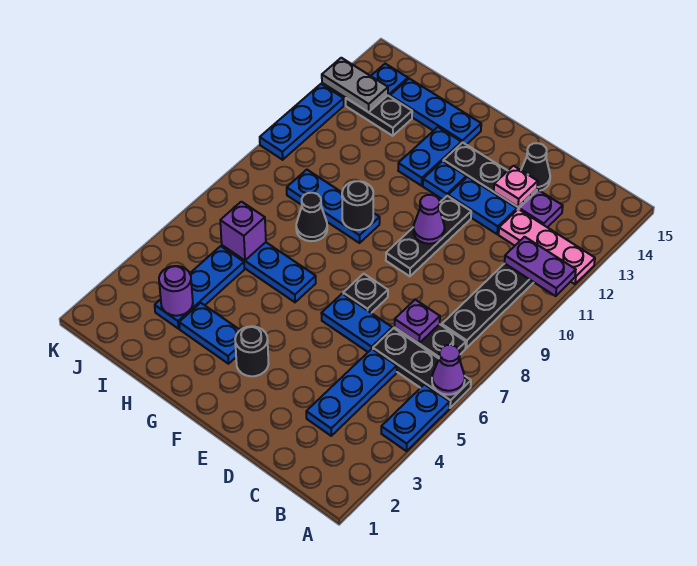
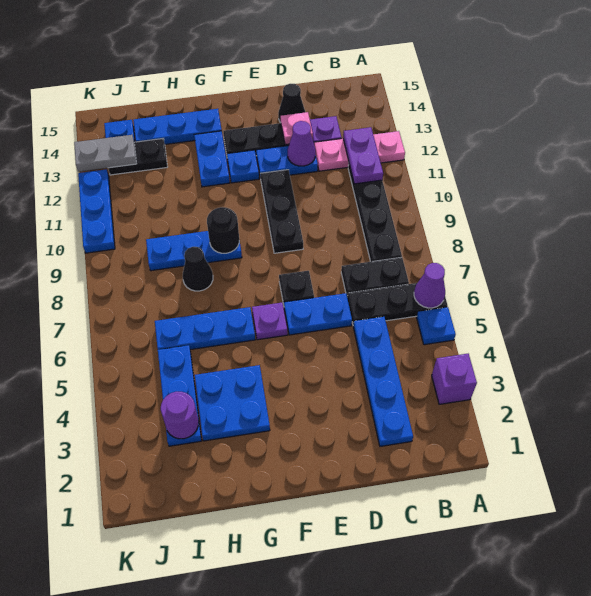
blue 1x2 plate [381,384,450,451] -> blue 1x1 plate [417,307,456,345]
purple 1x2 plate [505,237,576,296] -> purple 1x2 plate turned to [343,127,383,184]
blue 1x3 plate [306,349,397,436] -> blue 1x4 plate [353,317,413,446]
purple 1x1 plate [395,300,440,343] -> purple 1x1 plate moved to [252,303,288,340]
purple 1x1 cone [413,195,445,244] -> purple 1x1 cone moved to [288,121,316,166]
black 1x1 round brick [235,326,268,376] -> none
blue 1x2 plate [179,303,240,364] -> blue 2x2 plate [195,365,270,441]
purple 1x1 brick [220,202,266,260] -> purple 1x1 brick moved to [432,354,477,404]

